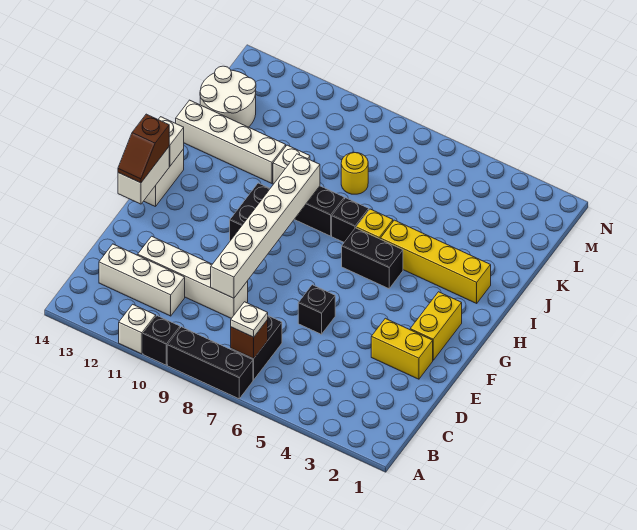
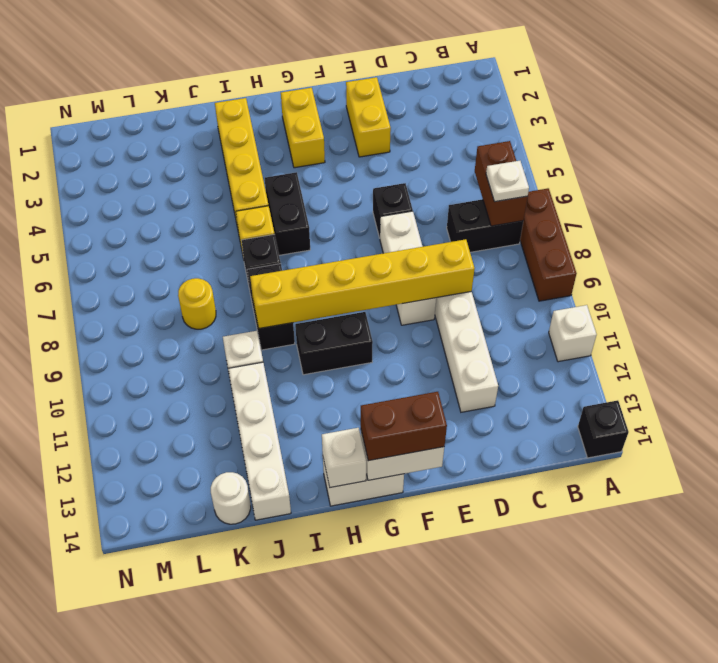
black 1x3 brick [167,327,253,399] -> brown 1x3 brick [520,188,577,301]
black 1x1 brick [143,316,180,365] -> black 1x1 brick moved to [578,400,629,458]
brown 1x1 brick [231,320,268,359] -> brown 1x2 brick [475,141,528,226]
white 1x3 brick [99,244,185,316] -> white 1x3 brick moved to [380,211,436,325]
white 1x6 brick [211,154,320,298] -> yellow 1x6 brick [250,239,475,328]
yellow 1x2 brick [410,292,462,360] -> yellow 1x2 brick turned to [281,88,325,168]
brown 1x2 slope [118,114,169,183] -> brown 1x2 brick [361,392,447,461]
white 2x2 round brick [200,66,256,127] -> white 1x1 round brick [211,472,251,524]

